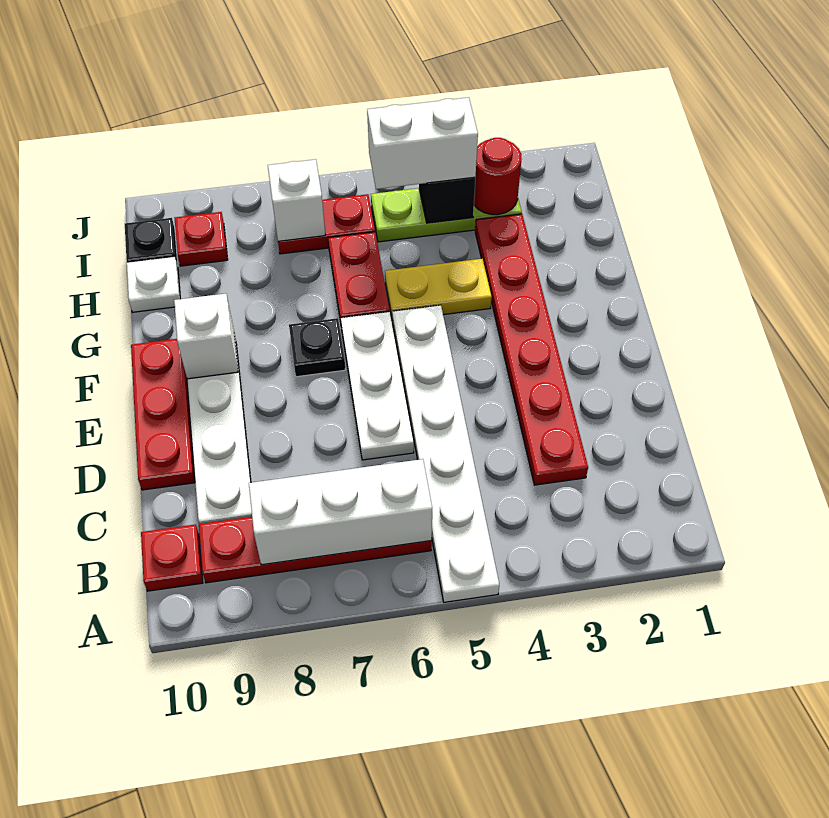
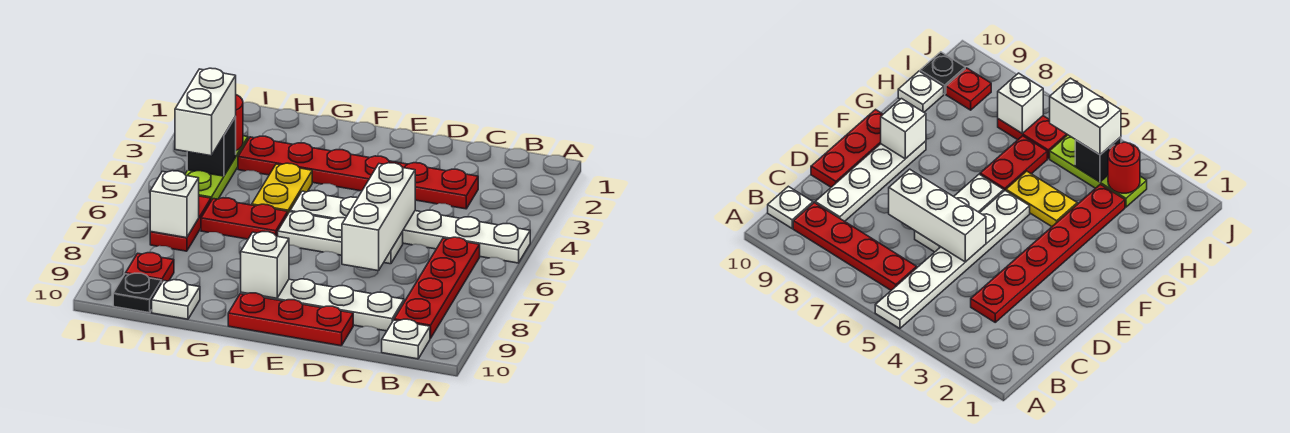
white 1x3 brick [249,459,432,565] -> white 1x3 brick moved to [342,163,415,271]
red 1x1 plate [141,524,203,591] -> white 1x1 plate [382,319,430,359]
black 1x1 plate [289,318,345,377] -> none

